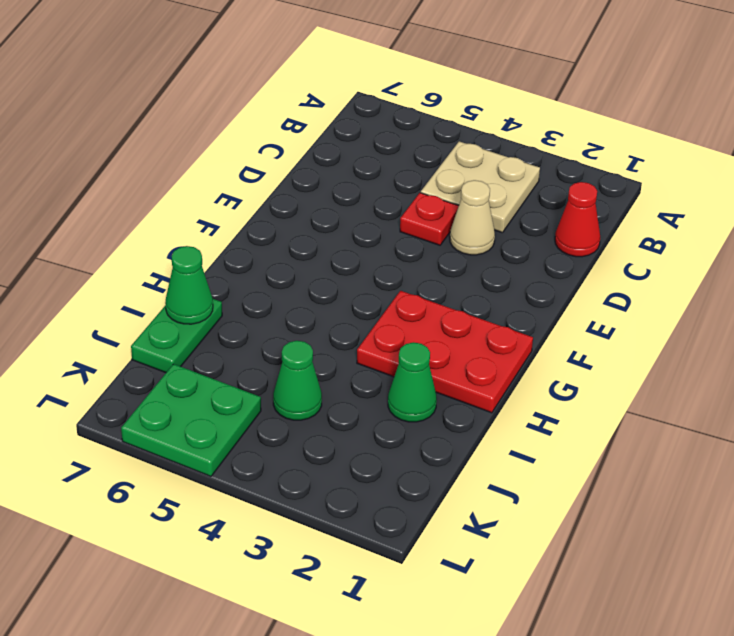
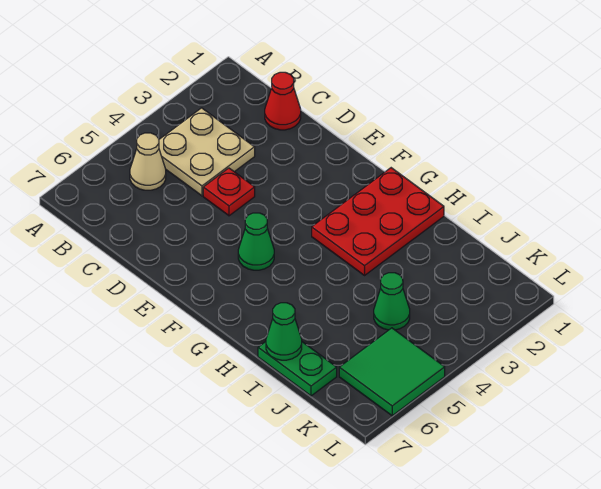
tan 1x1 cone [450,180,495,255] -> tan 1x1 cone moved to [130,133,166,190]
green 1x1 cone [388,342,437,422] -> green 1x1 cone moved to [238,213,274,270]
green 2x2 plate [121,364,261,476] -> green 2x2 tile [339,328,445,416]

